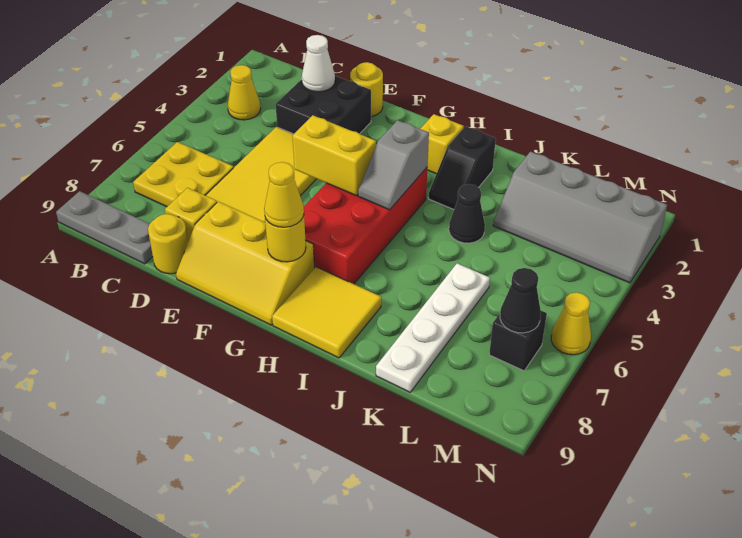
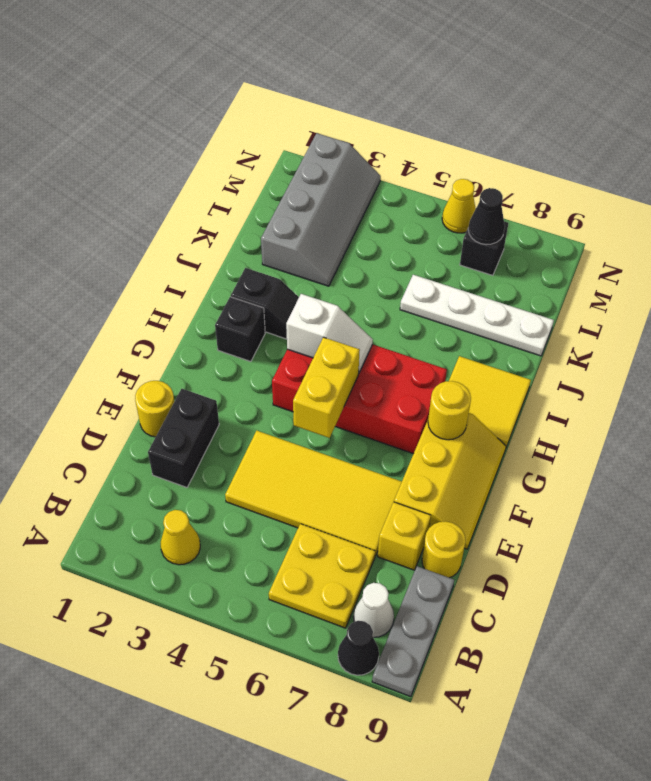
black 2x2 brick [276,76,371,134] -> black 1x2 brick [148,389,219,487]
white 1x1 cone [302,35,335,92] -> white 1x1 cone moved to [353,583,394,637]
yellow 1x1 cone [264,162,304,227] -> none
yellow 1x1 brick [420,114,464,174] -> black 1x1 brick [215,297,265,362]
grey 1x2 slope [358,120,429,210] -> white 1x2 slope [286,294,373,372]
black 1x1 cone [449,184,485,243] -> black 1x1 cone moved to [338,621,379,675]

